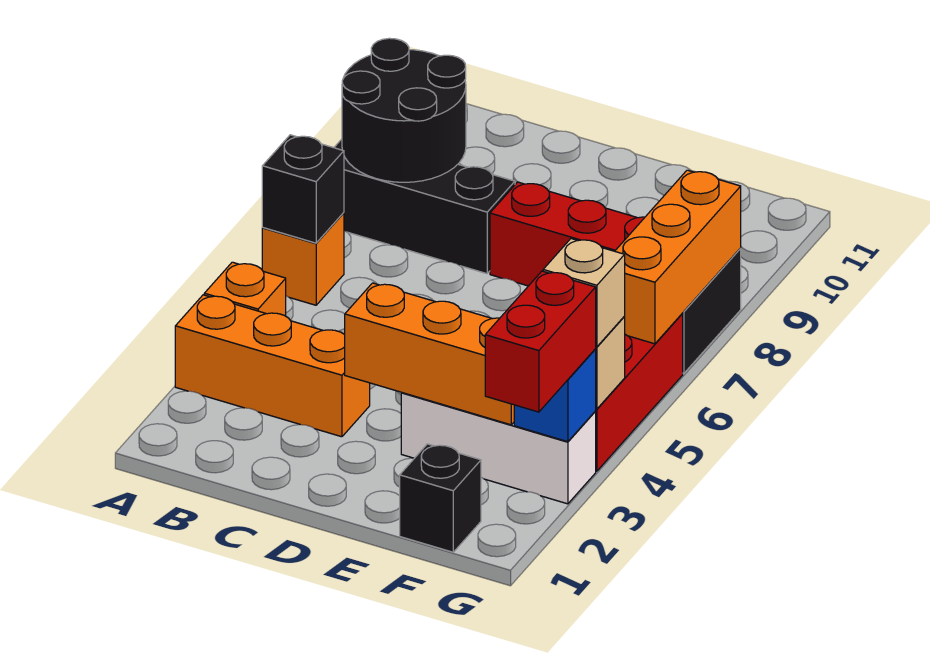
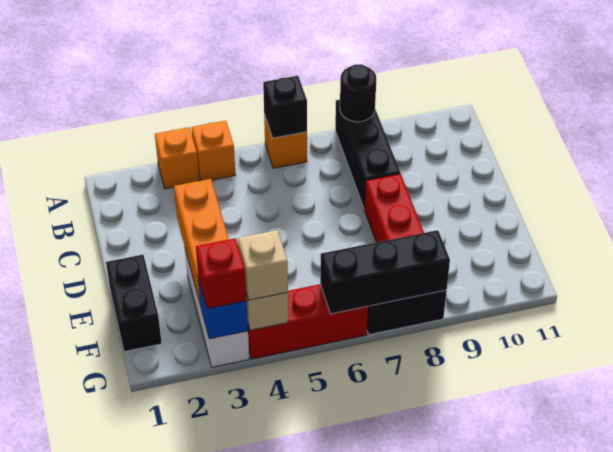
orange 1x3 brick [175,295,370,437] -> orange 1x1 brick [155,127,199,189]
black 2x2 round brick [342,38,466,182] -> black 1x1 round brick [340,64,376,122]
black 1x1 brick [400,444,481,552] -> black 1x2 brick [106,255,162,352]
red 1x2 brick [485,271,596,412] -> red 1x1 brick [196,238,247,309]
orange 1x3 brick [615,170,741,344] -> black 1x3 brick [320,230,450,314]

